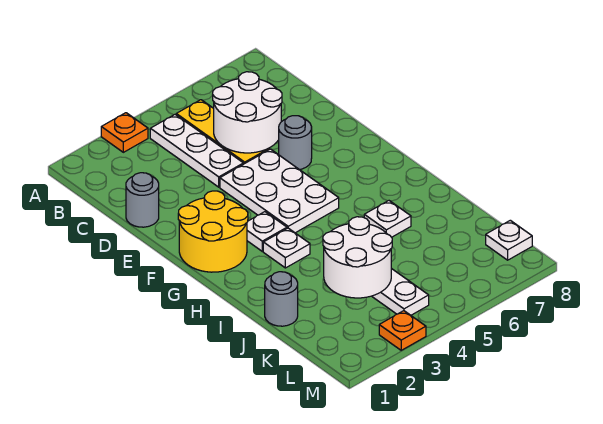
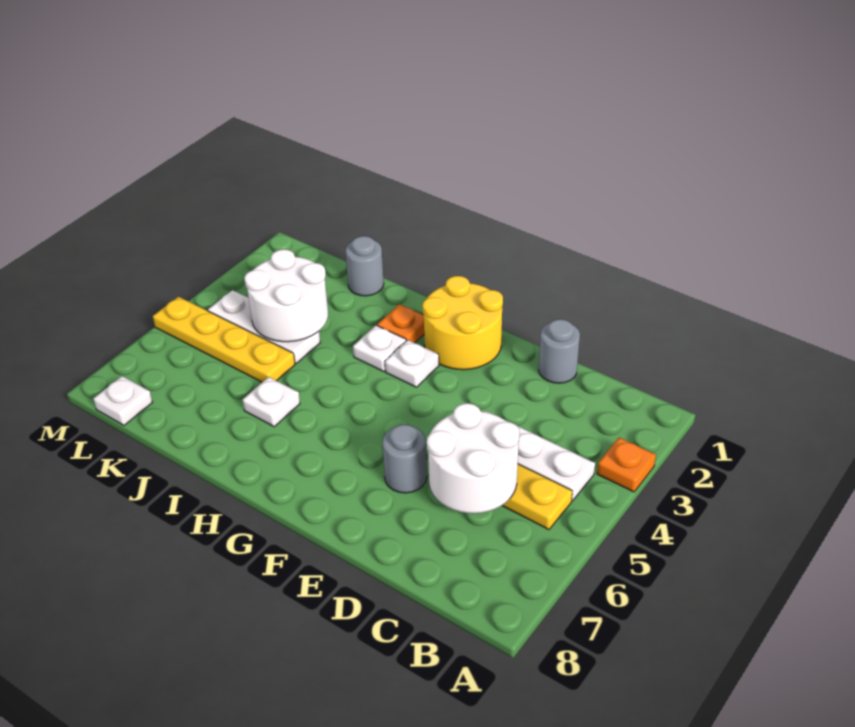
white 2x3 plate [220,149,339,233] -> none
none -> yellow 1x4 plate [153,297,295,382]
orange 1x1 plate [379,311,426,350] -> orange 1x1 plate moved to [377,304,424,343]

